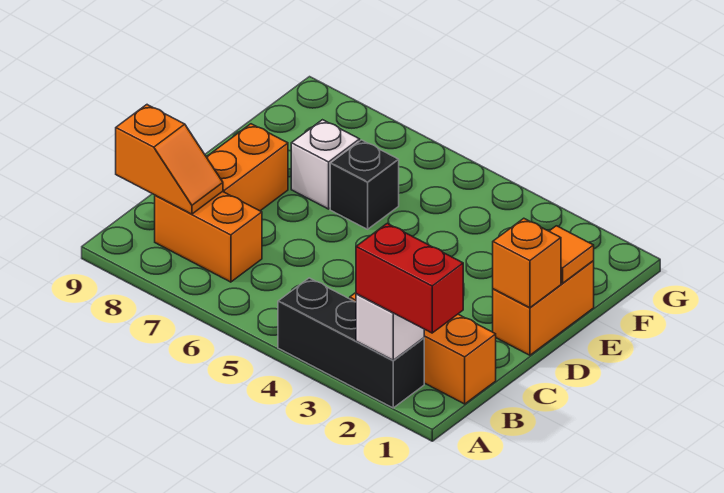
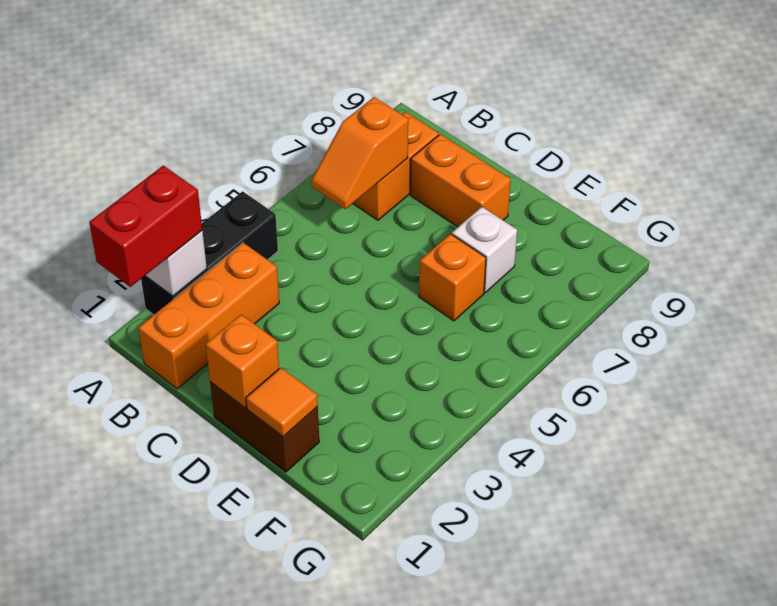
orange 1x2 slope [116,105,223,214] -> orange 1x2 slope moved to [312,97,408,209]
orange 1x2 brick [493,261,594,355] -> brown 1x2 brick [210,382,319,472]
black 1x1 brick [330,140,399,229] -> orange 1x1 brick [419,234,486,321]

